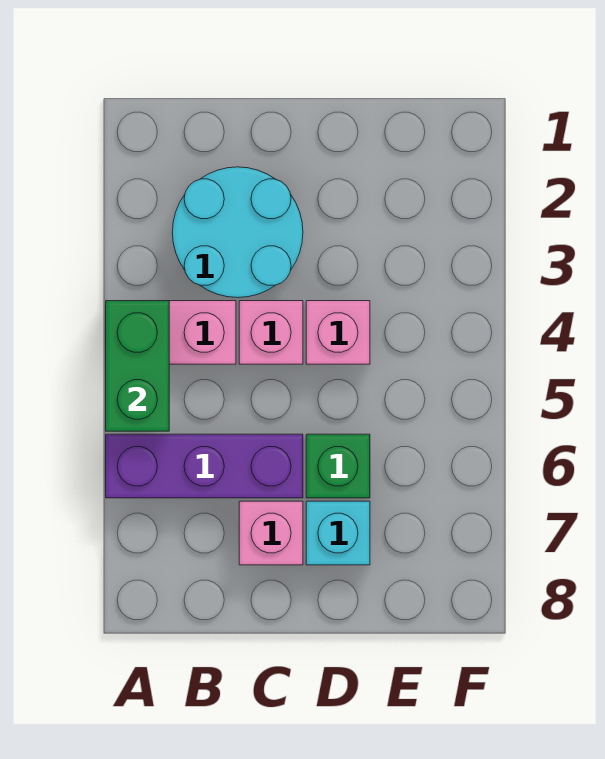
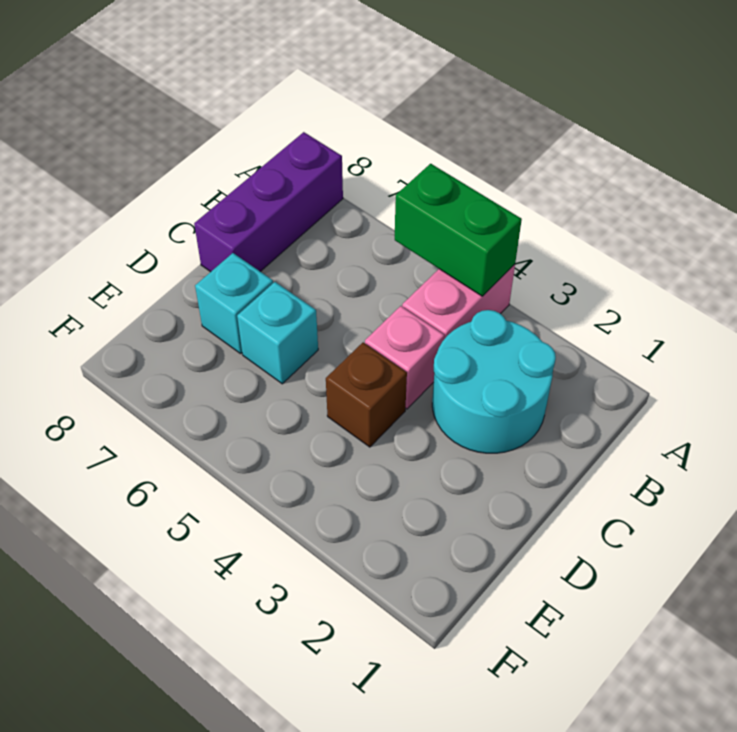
purple 1x3 brick [106,434,303,498] -> purple 1x3 brick moved to [194,132,343,272]
pink 1x1 brick [239,501,303,565] -> none
pink 1x1 brick [306,301,370,364] -> brown 1x1 brick [326,342,407,447]
green 1x1 brick [306,434,370,498] -> cyan 1x1 brick [237,282,318,384]

